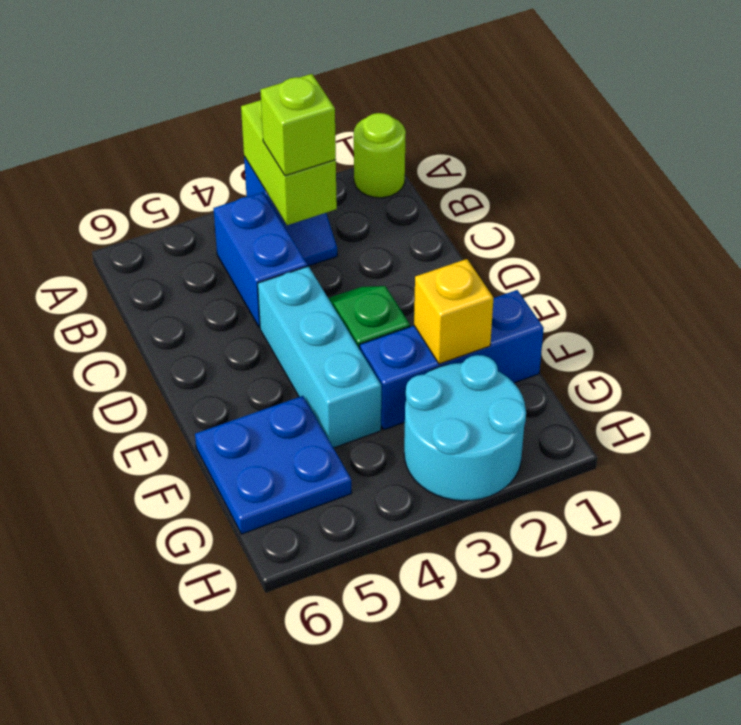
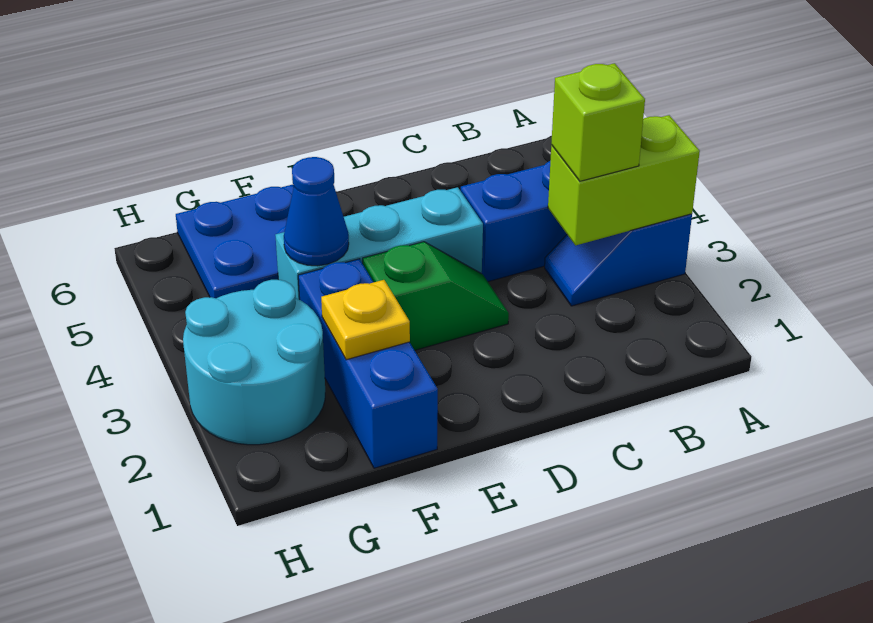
lime 1x1 round brick [354,113,406,198] -> none
yellow 1x1 brick [414,259,493,364] -> yellow 1x1 plate [321,280,410,360]
none -> blue 1x1 cone [284,157,349,266]

